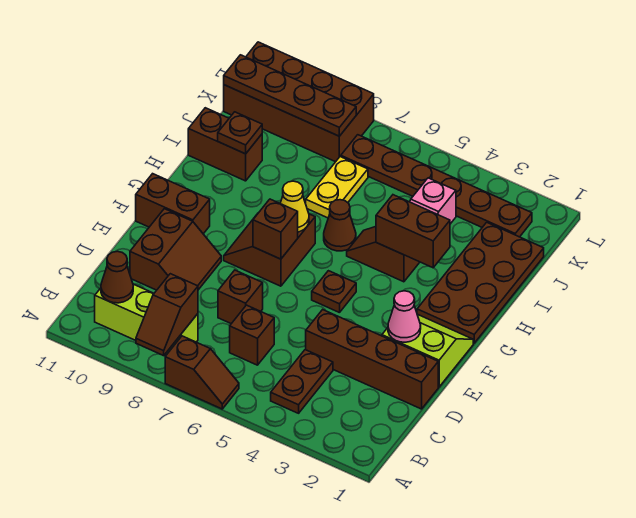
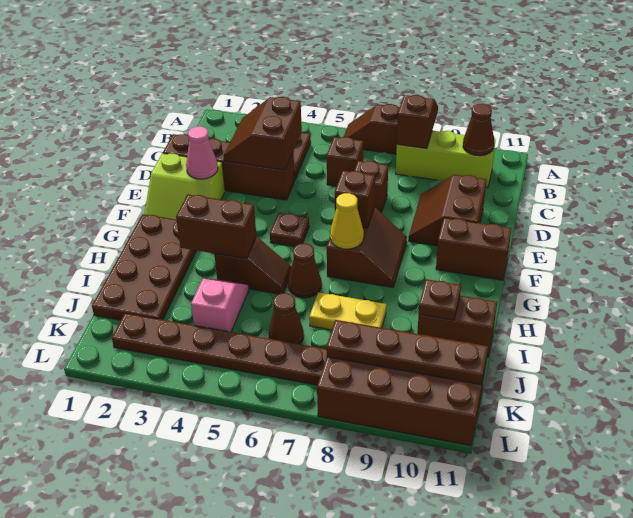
none -> brown 2x2 slope [223,97,302,170]
yellow 1x2 plate [306,157,368,218] -> yellow 1x2 plate turned to [309,292,386,330]
none -> brown 1x1 cone [269,293,304,344]

